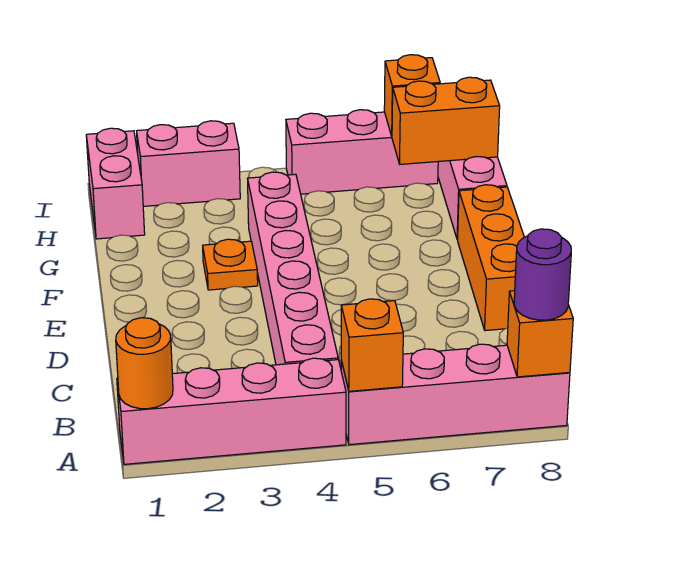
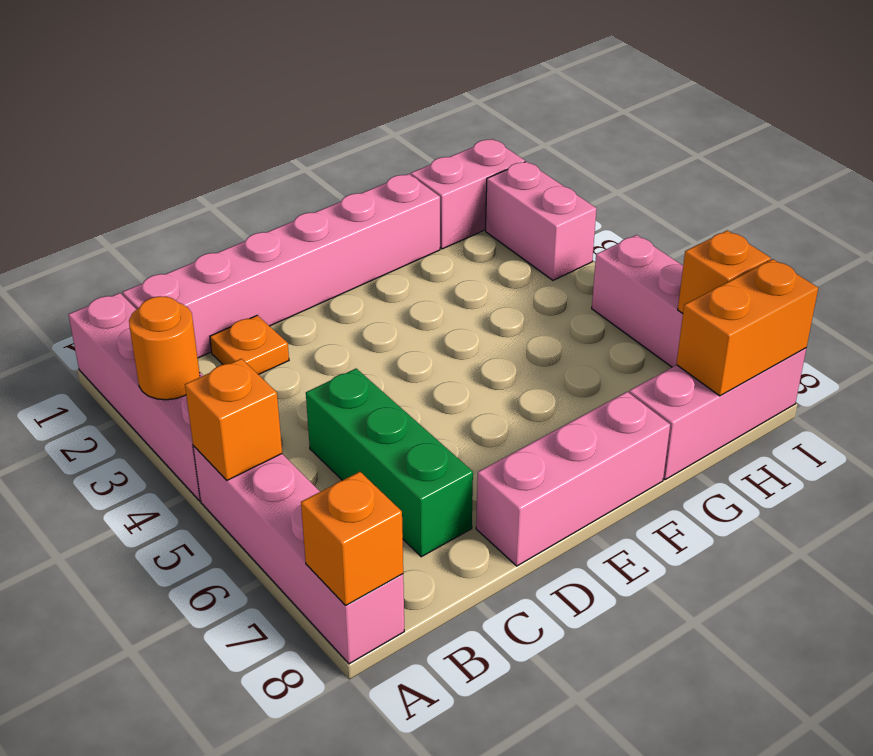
orange 1x1 round brick [116,318,173,409] -> orange 1x1 round brick moved to [129,296,200,400]
purple 1x1 round brick [514,229,571,320] -> none
pink 1x6 brick [248,172,338,365] -> pink 1x6 brick moved to [123,174,440,358]
none -> green 1x3 brick [306,369,473,557]
orange 1x3 brick [458,185,524,331] -> pink 1x3 brick [476,392,670,566]
orange 1x1 plate [203,239,258,290] -> orange 1x1 plate moved to [210,315,289,375]
orange 1x2 brick [392,77,500,164] -> orange 1x2 brick turned to [676,259,818,396]

